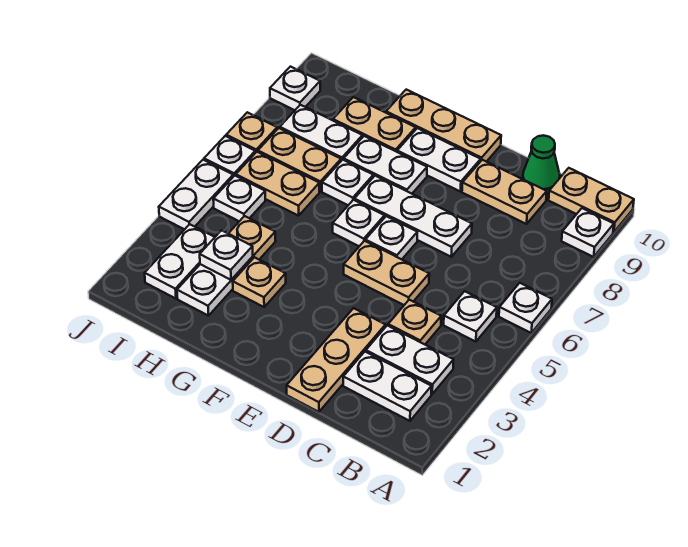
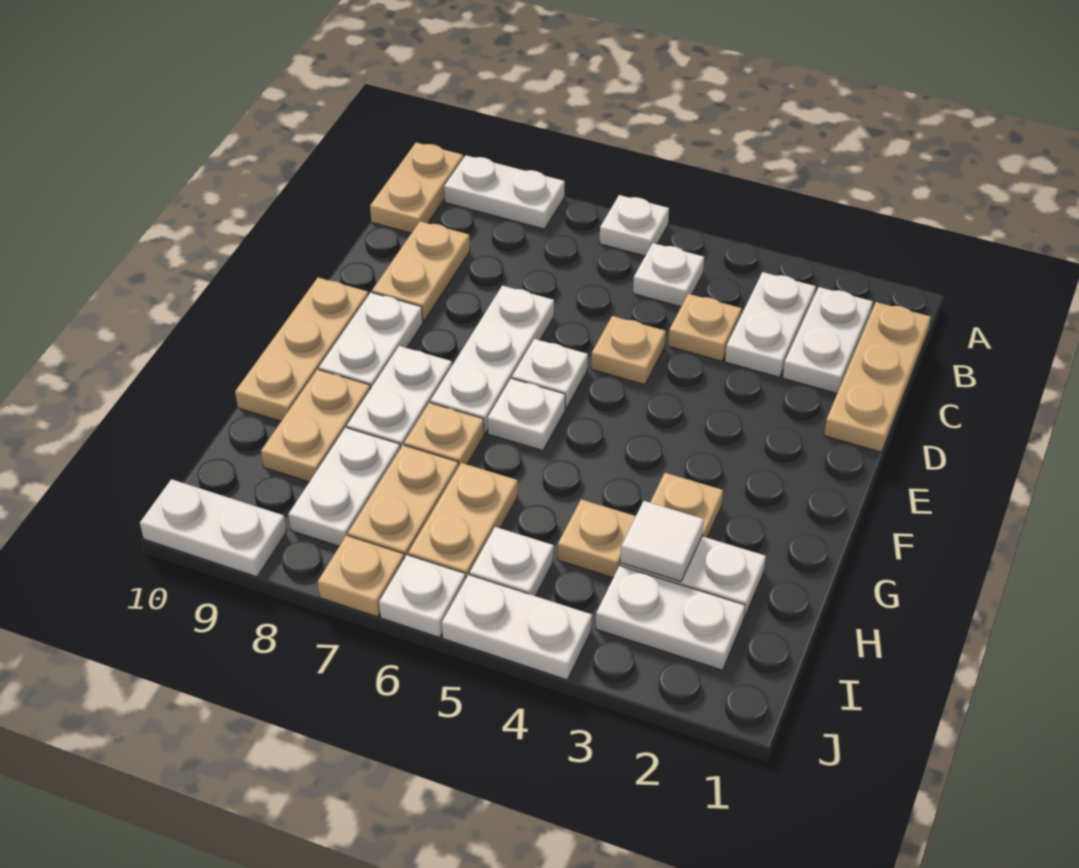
white 1x1 plate [562,208,614,257] -> white 1x2 plate [444,155,565,229]
green 1x1 cone [523,135,560,194] -> none
tan 1x3 plate [287,308,386,412] -> tan 1x3 plate turned to [824,302,931,452]
tan 1x2 plate [344,241,429,305] -> tan 1x1 plate [591,316,666,385]
white 1x1 plate [322,160,373,205] -> tan 1x1 plate [404,403,484,467]
white 1x1 plate [200,230,253,280] -> white 1x1 tile [621,501,704,582]
white 1x1 plate [270,67,320,110] -> white 1x2 plate [140,479,286,577]

